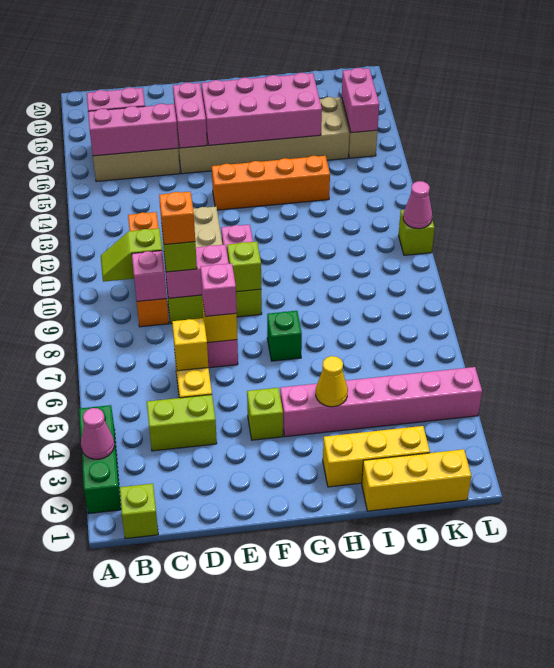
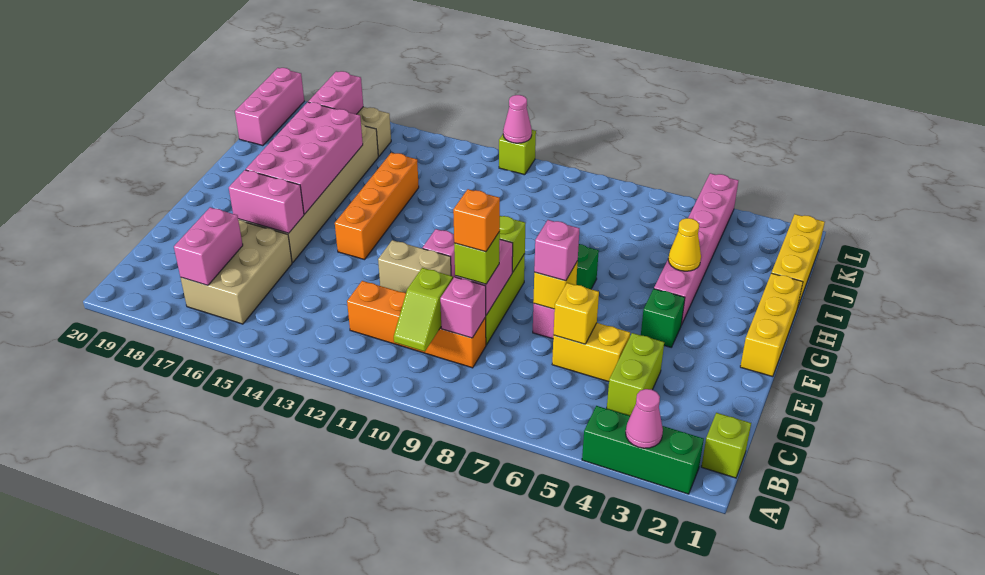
pink 1x3 brick [88,104,178,156] -> pink 1x3 brick moved to [235,68,304,146]
lime 1x1 brick [247,388,283,440] -> green 1x1 brick [641,289,685,347]
yellow 1x3 brick [323,426,430,487] -> yellow 1x3 brick moved to [740,273,803,377]
pink 1x2 brick [342,68,379,133] -> pink 1x2 brick turned to [308,71,363,114]

